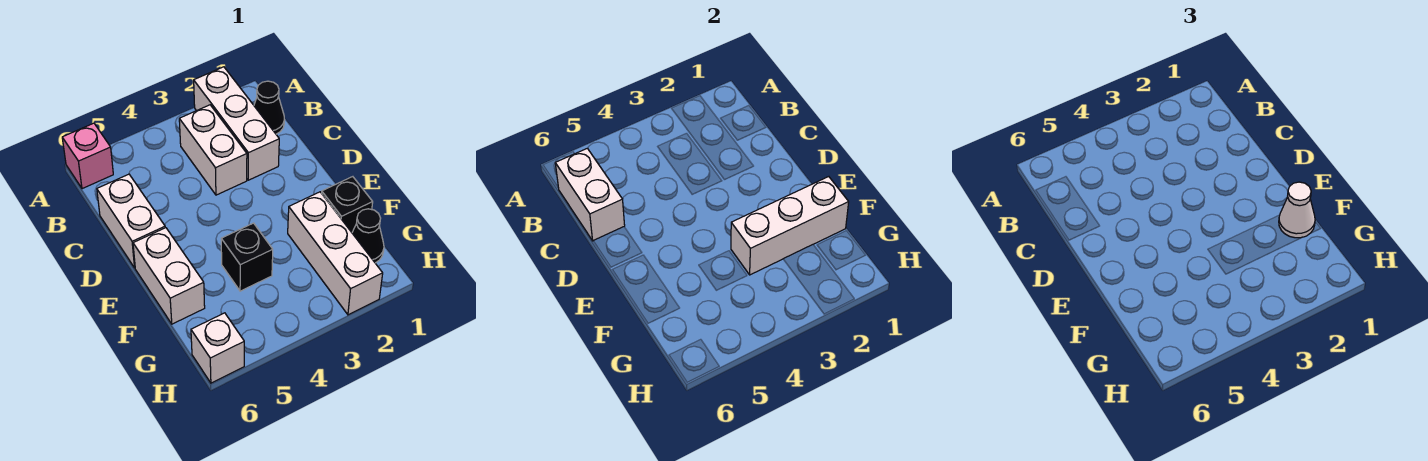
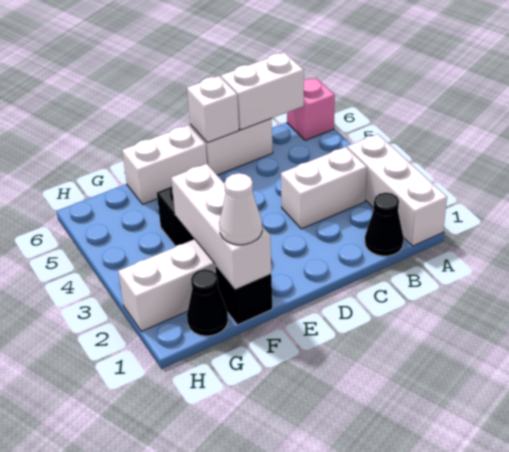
white 1x3 brick [194,67,279,180] -> white 1x3 brick turned to [347,134,447,246]
white 1x1 brick [191,313,244,383] -> white 1x1 brick moved to [187,76,239,143]

